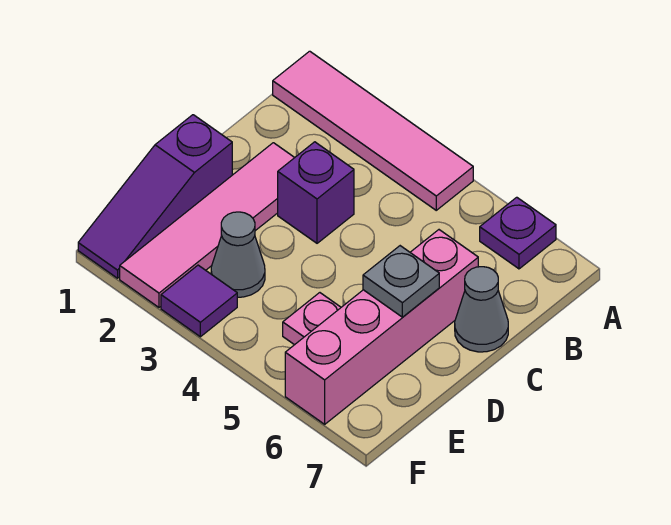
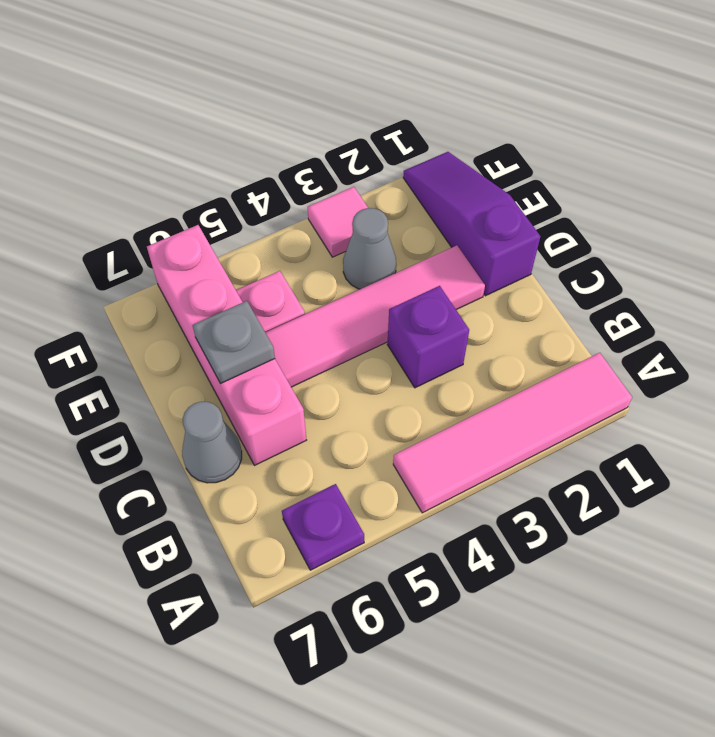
pink 1x4 tile [120,143,295,307] -> pink 1x4 tile turned to [265,245,485,387]
purple 1x1 tile [161,265,237,337] -> pink 1x1 tile [308,187,368,257]

